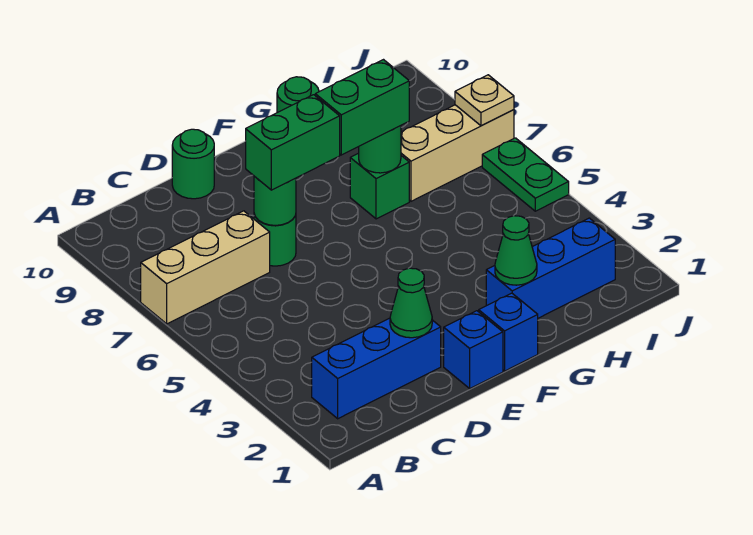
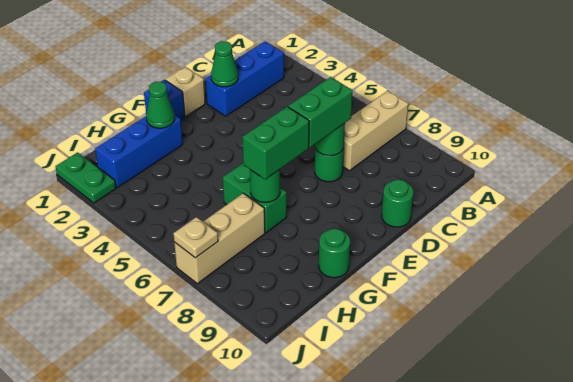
blue 1x1 brick [444,311,503,388] -> tan 1x1 brick [165,67,205,117]
green 1x1 brick [350,153,409,219] -> green 1x2 brick [223,163,287,233]
green 1x2 plate [482,138,569,211] -> green 1x2 plate moved to [55,152,116,203]

